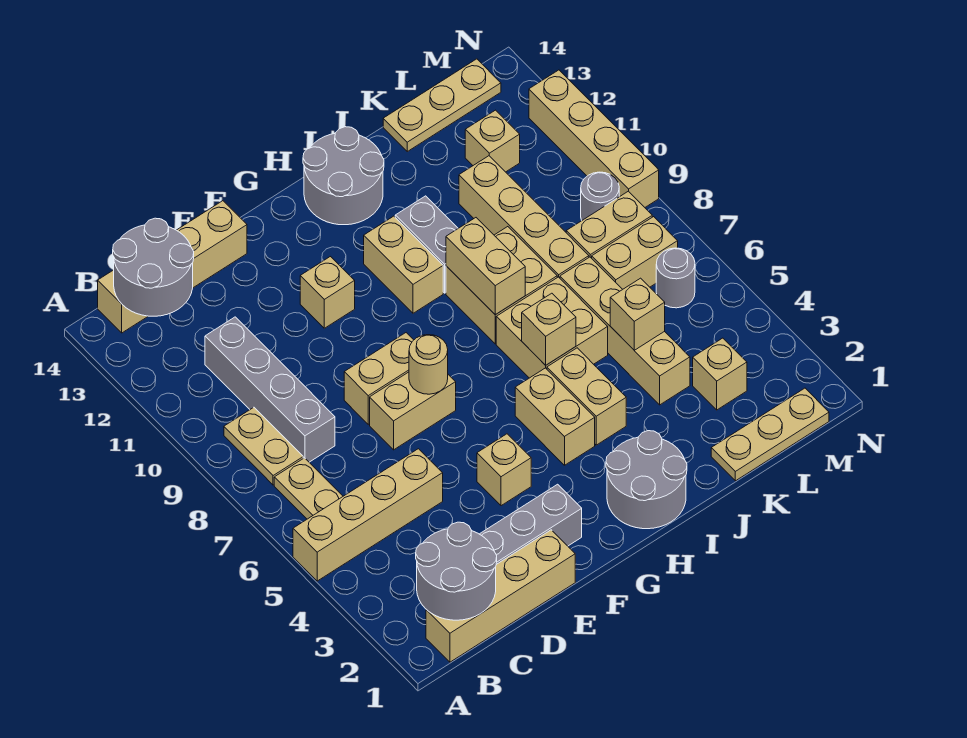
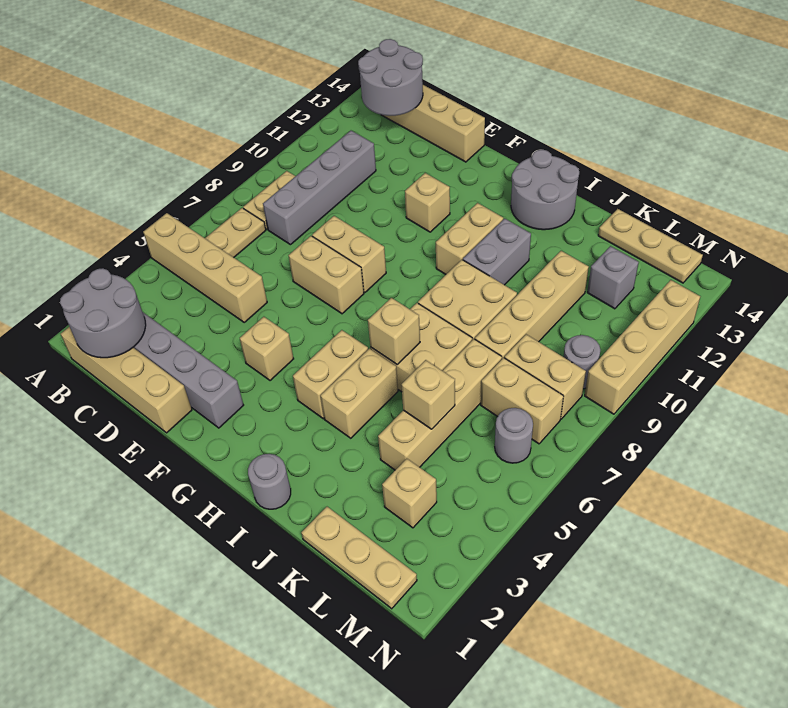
tan 1x1 round brick [409,335,448,394] -> none
grey 2x2 round brick [606,431,687,529] -> grey 1x1 round brick [248,454,291,509]
tan 1x2 brick [446,218,525,315] -> none
tan 1x1 brick [465,110,520,172] -> grey 1x1 brick [587,246,639,309]

